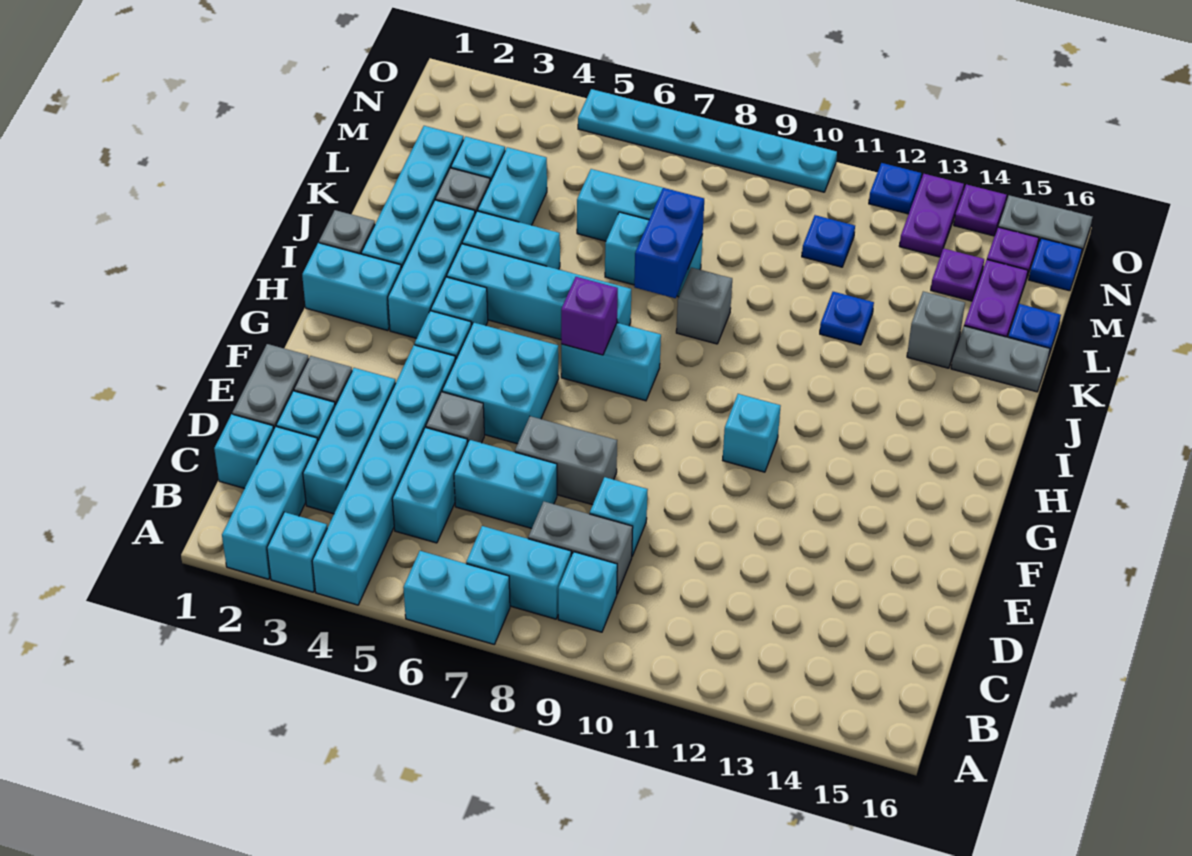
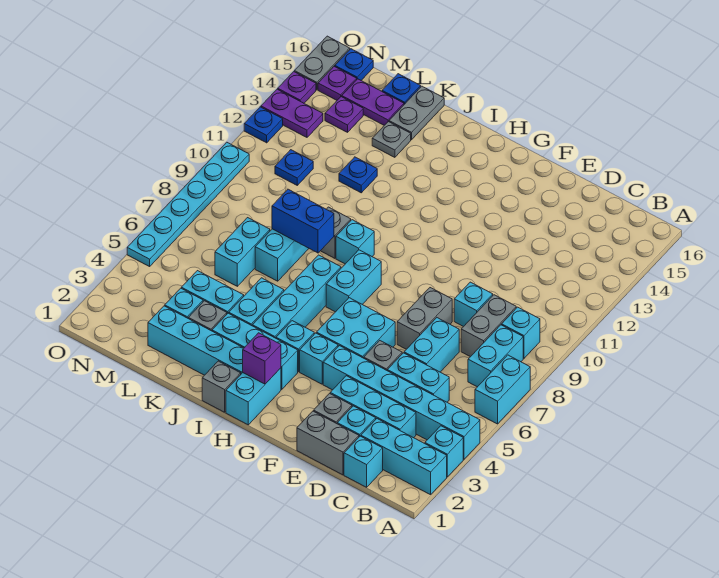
cyan 1x1 brick [723,394,780,472] -> cyan 1x1 brick moved to [336,220,374,264]
purple 1x1 brick [561,277,618,355] -> purple 1x1 brick moved to [243,333,281,384]
grey 1x1 brick [907,292,965,368] -> grey 1x1 plate [372,122,411,157]

